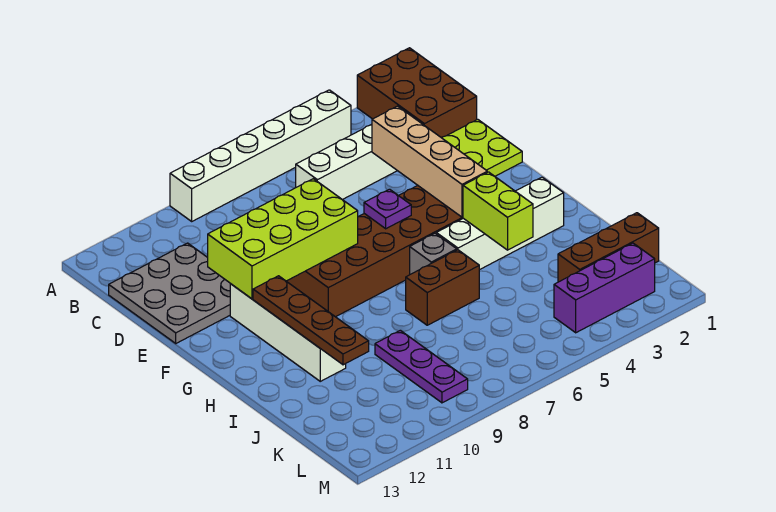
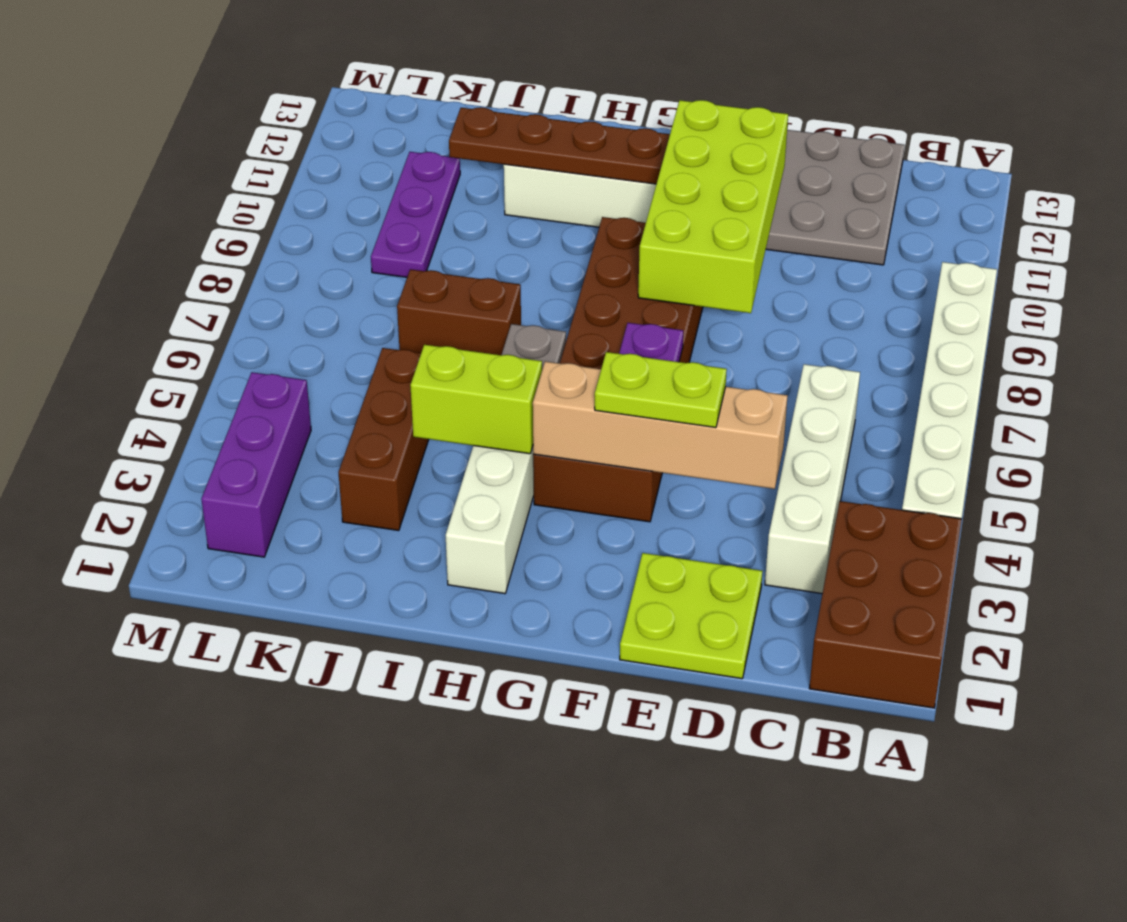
brown 2x3 brick [357,48,477,138] -> brown 2x3 brick turned to [809,501,962,708]
none -> lime 1x2 plate [595,352,727,428]
brown 1x2 brick [406,250,479,325] -> brown 1x2 brick turned to [397,269,521,355]
purple 1x3 plate [375,330,468,403] -> purple 1x3 plate turned to [371,152,460,277]
brown 1x3 brick [558,213,659,282] -> brown 1x3 brick moved to [338,348,429,531]

